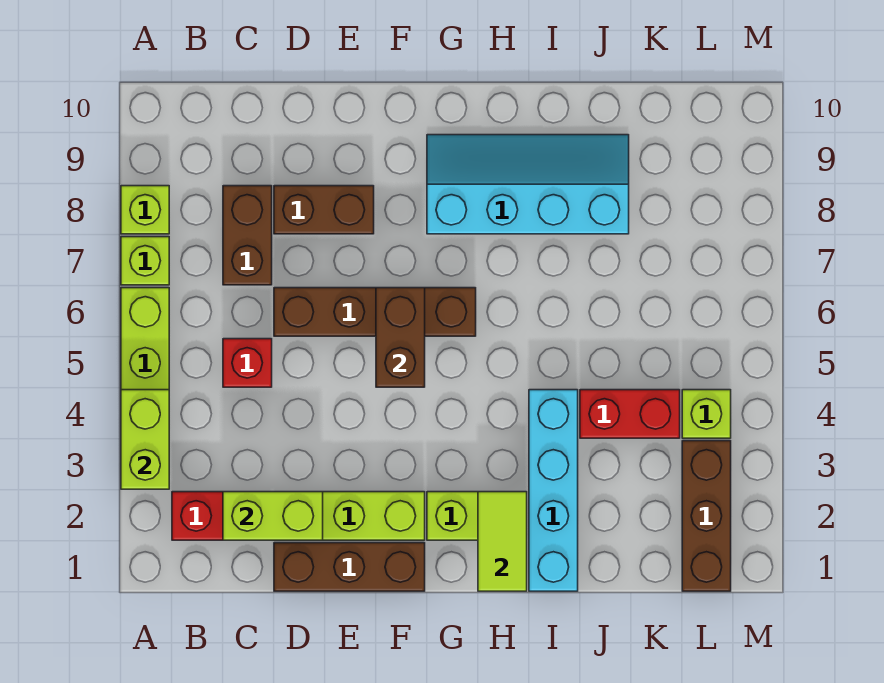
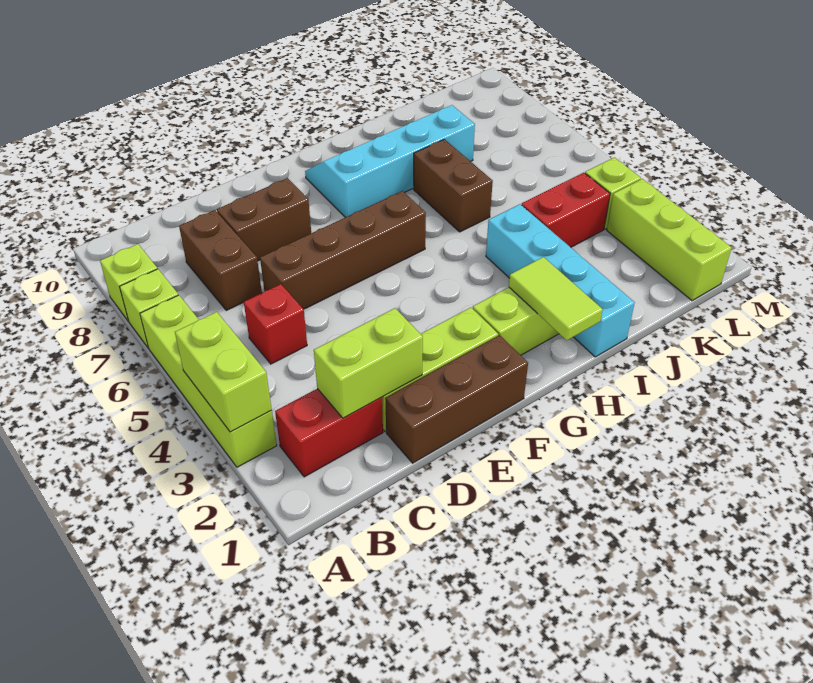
brown 1x2 brick [376,288,425,387] -> brown 1x2 brick moved to [414,139,493,232]
brown 1x3 brick [682,441,731,591] -> lime 1x3 brick [607,179,731,301]

